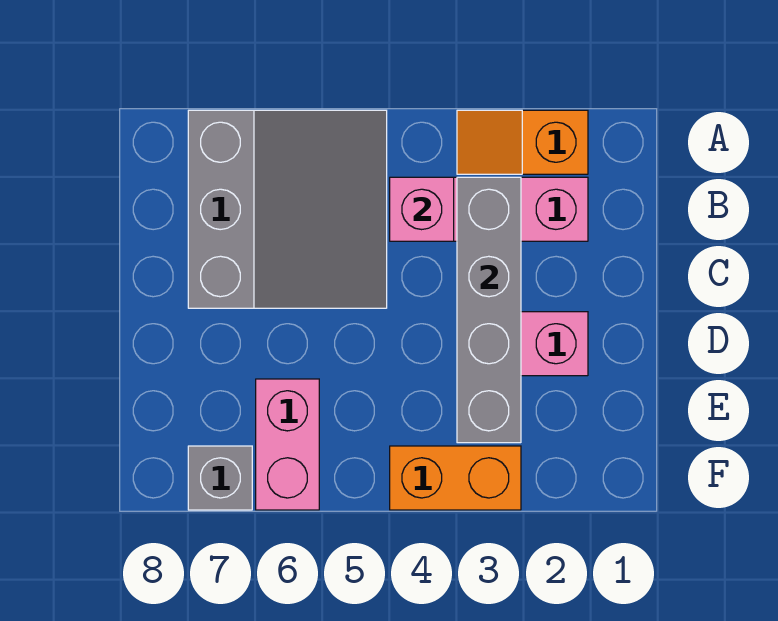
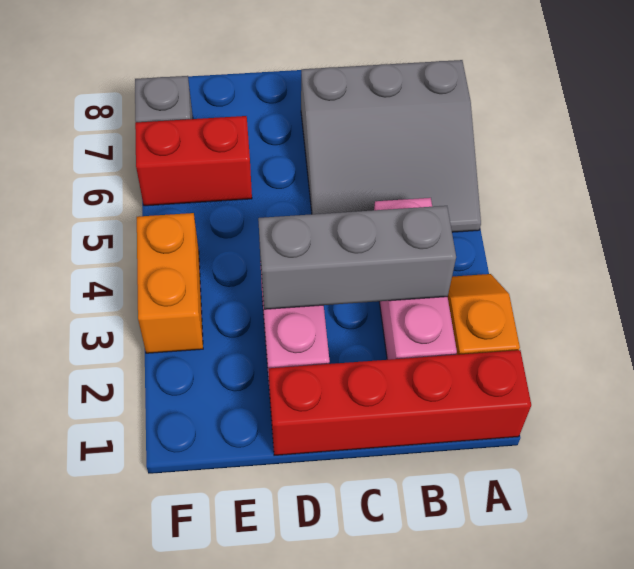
none -> red 1x4 brick [269,350,531,455]
grey 1x4 brick [457,177,521,443] -> grey 1x3 brick [258,206,456,309]
pink 1x1 brick [390,177,454,241] -> none
pink 1x2 brick [256,379,319,510] -> red 1x2 brick [135,116,252,206]

